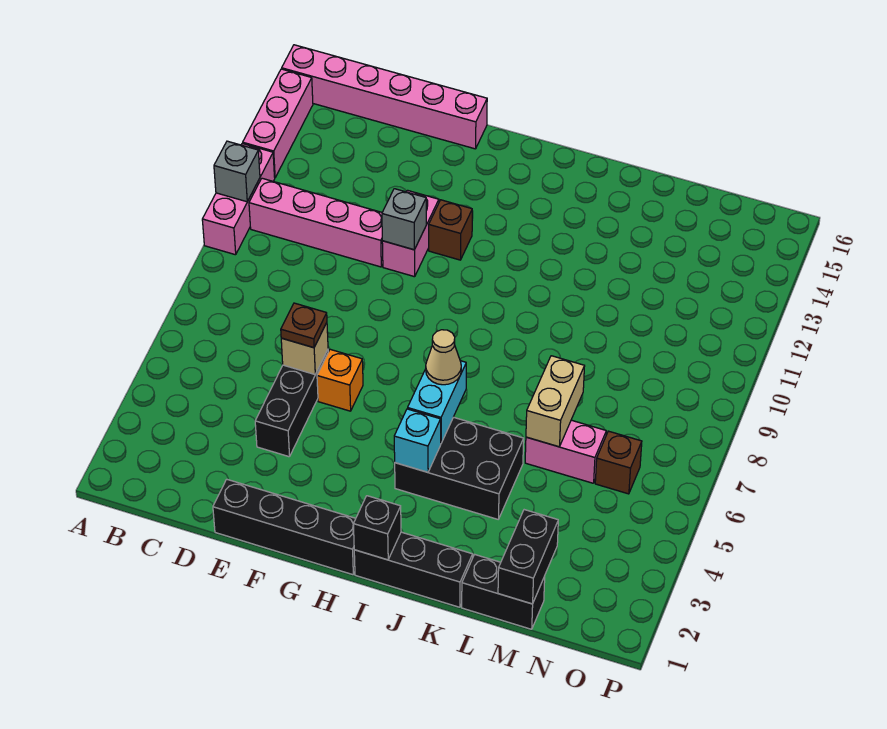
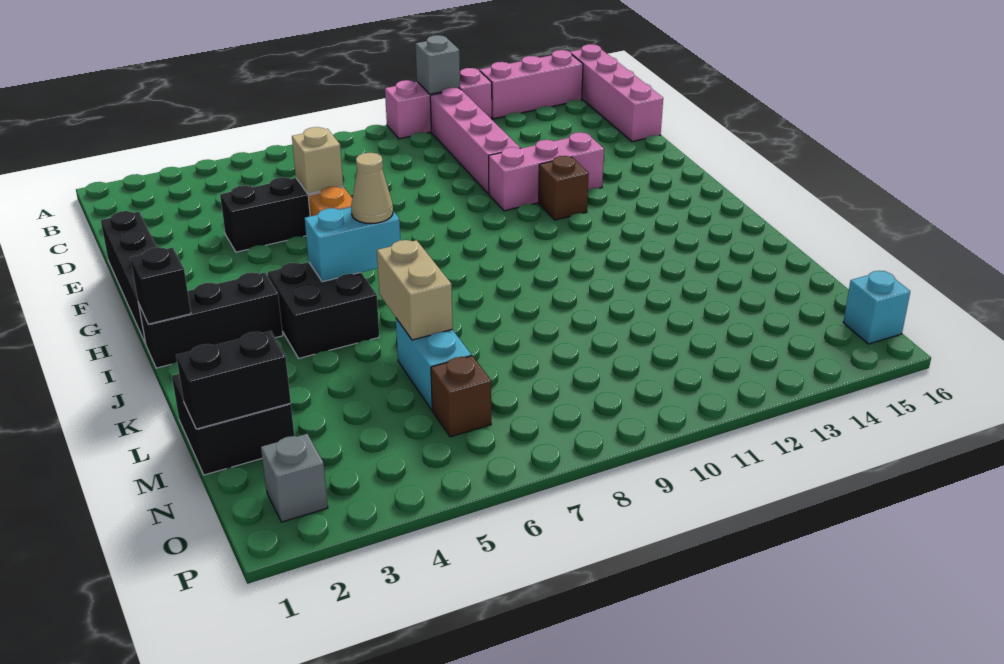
pink 1x6 brick [282,45,487,149] -> pink 1x4 brick [571,44,663,142]
brown 1x1 plate [281,303,327,348] -> none
pink 1x2 brick [382,190,439,277] -> pink 1x3 brick [489,132,604,211]
grey 1x1 brick [382,189,426,250] -> grey 1x1 brick moved to [261,434,328,522]
black 1x3 brick [354,532,473,607] -> black 1x3 brick turned to [138,272,283,368]
black 2x3 brick [395,417,524,519] -> black 2x2 brick [268,262,379,358]
cyan 1x1 brick [394,409,441,472] -> cyan 1x1 brick moved to [843,271,910,344]
black 1x2 brick [462,554,545,629] -> black 2x2 brick [172,374,294,475]
pink 1x2 brick [525,420,606,483] -> cyan 1x2 brick [396,319,471,410]
tan 1x2 brick [526,356,585,447] -> tan 1x2 brick turned to [377,240,453,340]

